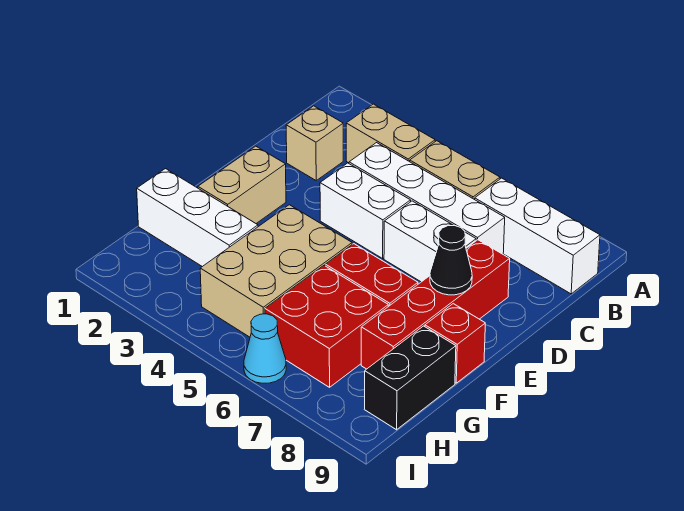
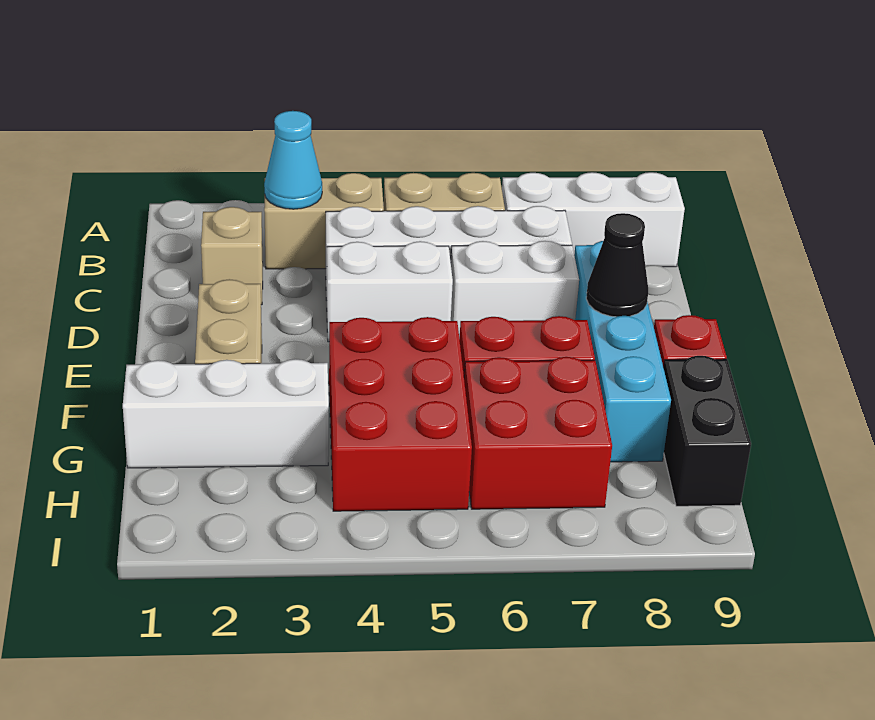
red 1x4 brick [361,240,510,369] -> cyan 1x4 brick [574,241,671,462]
tan 2x3 brick [200,205,352,337] -> red 2x3 brick [329,317,472,511]
cyan 1x1 cone [244,314,286,383] -> cyan 1x1 cone moved to [264,111,322,209]

